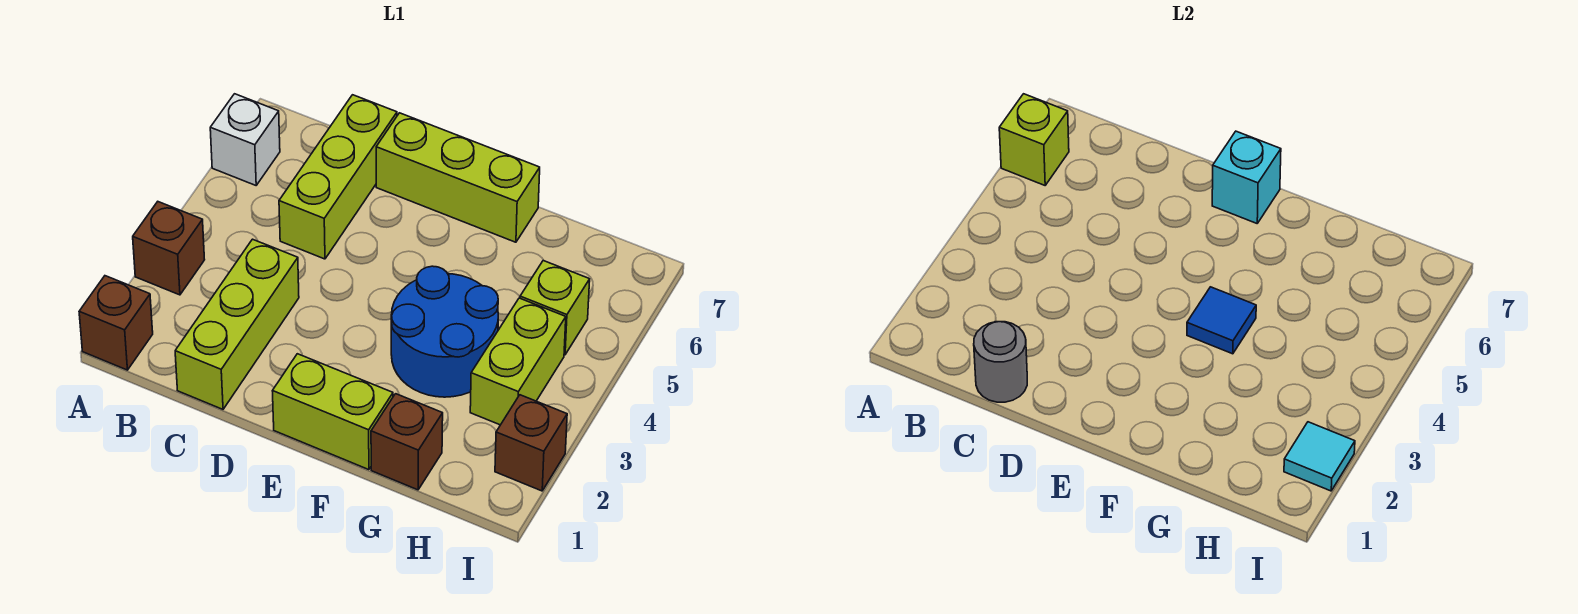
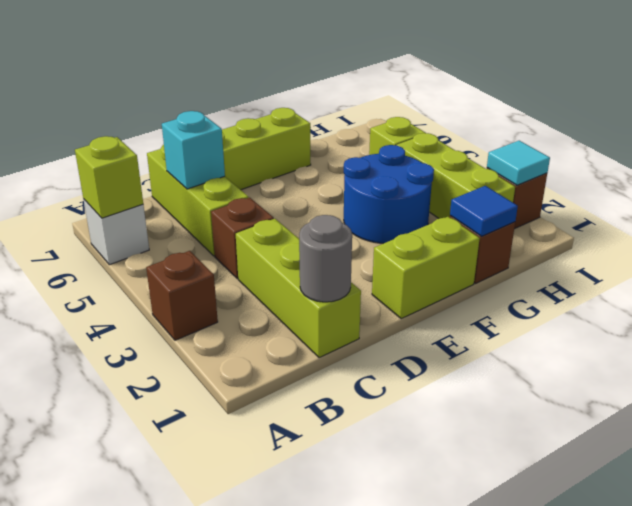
brown 1x1 brick [79,276,153,370] -> brown 1x1 brick moved to [211,197,274,279]
cyan 1x1 brick [1212,131,1281,223] -> cyan 1x1 brick moved to [162,111,225,189]
blue 1x1 tile [1187,287,1256,354] -> blue 1x1 tile moved to [450,186,518,236]
lime 1x2 brick [470,298,566,425] -> lime 1x3 brick [397,133,515,219]

